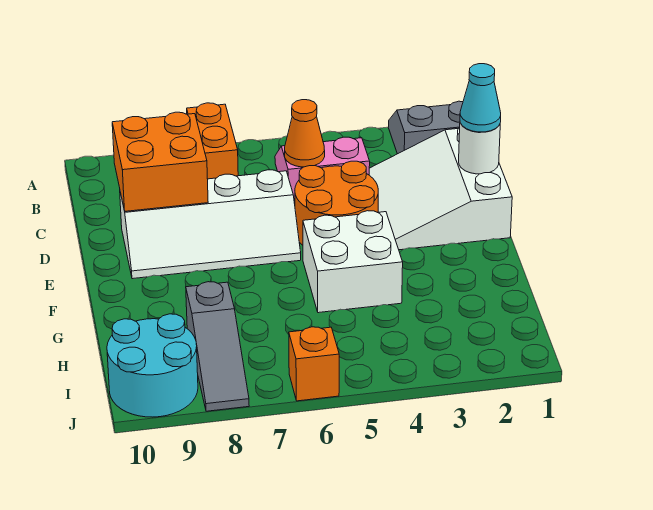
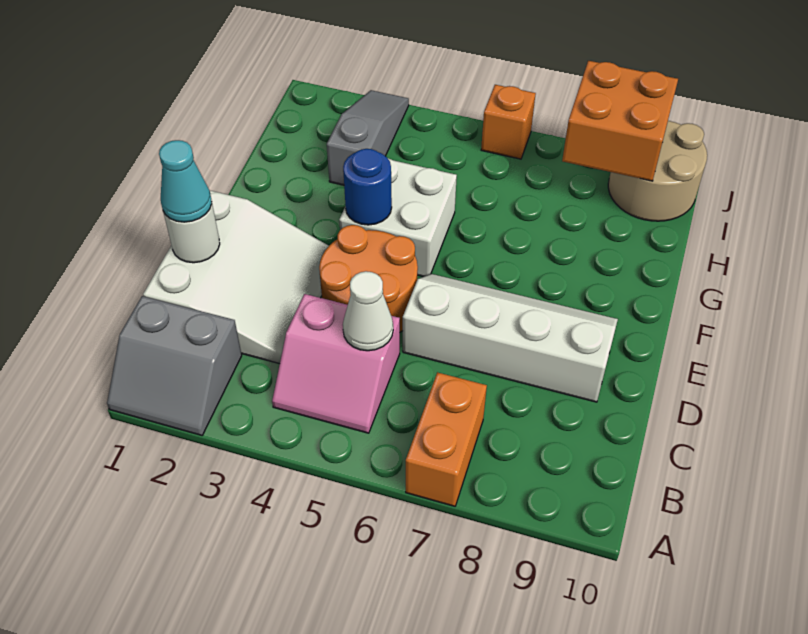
orange 1x1 cone [285,100,325,167] -> white 1x1 cone [343,271,393,351]
orange 2x2 brick [112,112,208,211] -> orange 2x2 brick moved to [562,61,678,181]
none -> blue 1x1 round brick [343,149,392,225]
grey 1x3 slope [186,282,249,411] -> grey 1x3 slope moved to [327,90,409,185]
cyan 2x2 round brick [107,314,198,417] -> tan 2x2 round brick [608,121,707,221]

